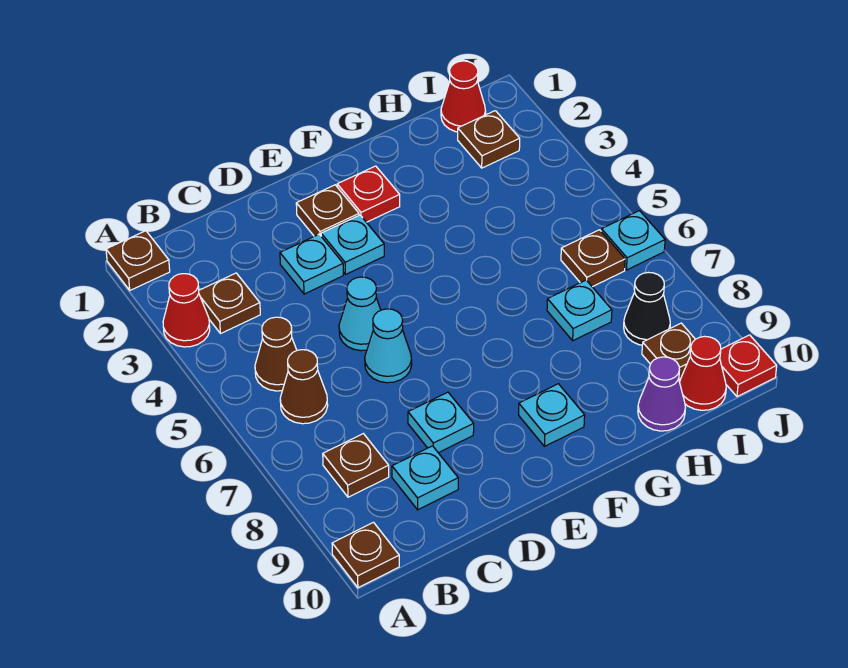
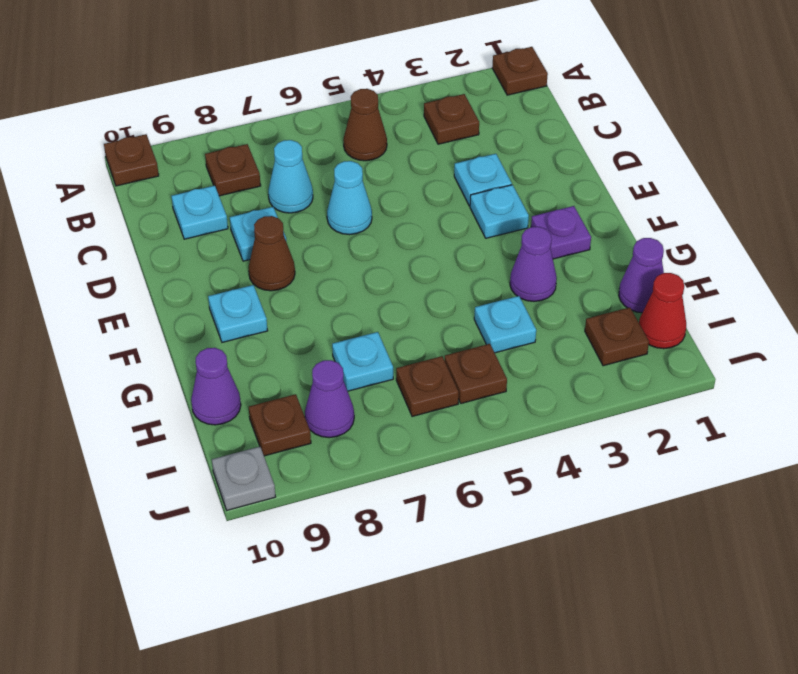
red 1x1 cone [163,274,210,347] -> none
brown 1x1 cone [280,350,328,424] -> brown 1x1 cone moved to [249,216,295,291]
cyan 1x1 cone [339,277,381,351] -> cyan 1x1 cone moved to [268,140,313,213]
brown 1x1 plate [296,185,359,236] -> brown 1x1 plate moved to [445,344,507,403]
red 1x1 plate [337,166,400,222] -> purple 1x1 plate [531,206,591,259]
none -> purple 1x1 cone [510,227,557,302]
none -> purple 1x1 cone [619,238,664,313]
black 1x1 cone [624,272,670,345] -> purple 1x1 cone [305,360,354,438]
red 1x1 cone [680,336,726,410] -> none
cyan 1x1 plate [601,211,665,270] -> cyan 1x1 plate moved to [474,296,536,353]
red 1x1 plate [720,335,777,397] -> grey 1x1 plate [212,447,275,510]

